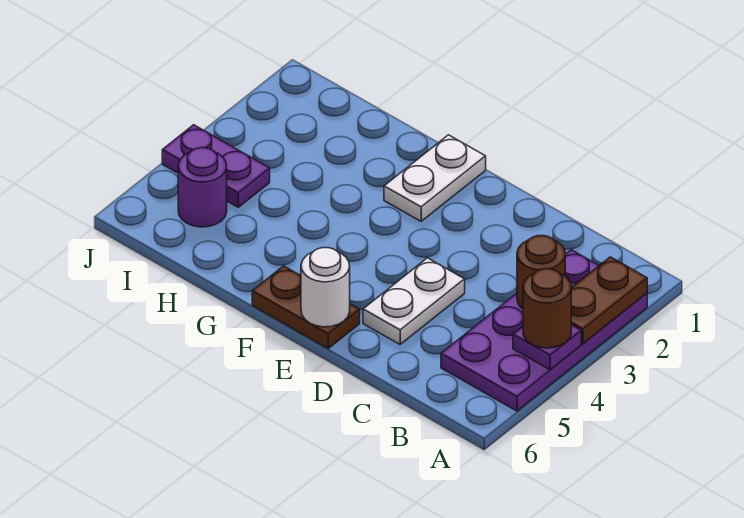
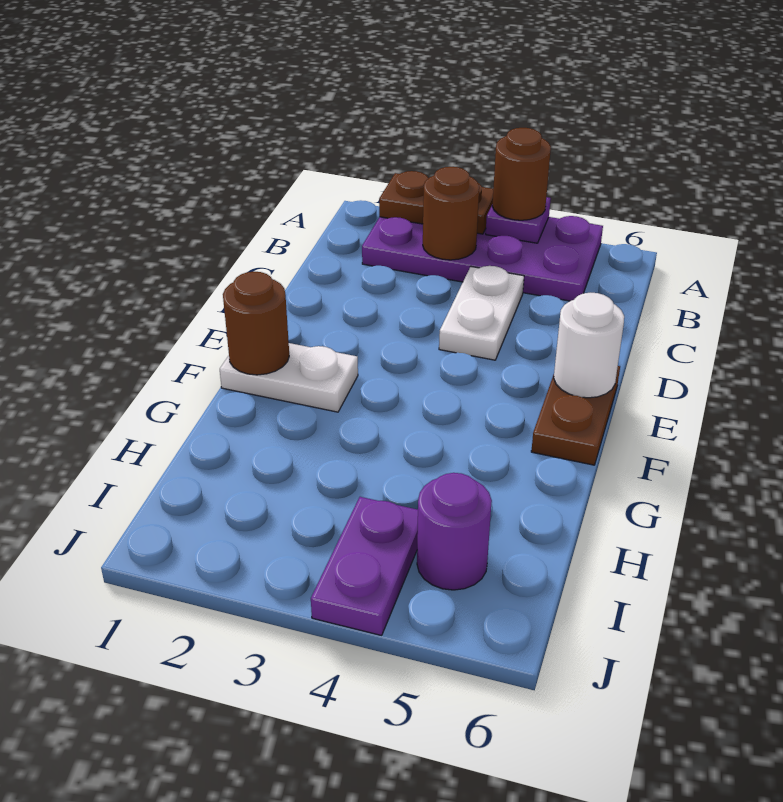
white 1x2 plate [363,258,465,344] -> white 1x2 plate turned to [439,266,524,360]
none -> brown 1x1 round brick [223,272,289,375]

